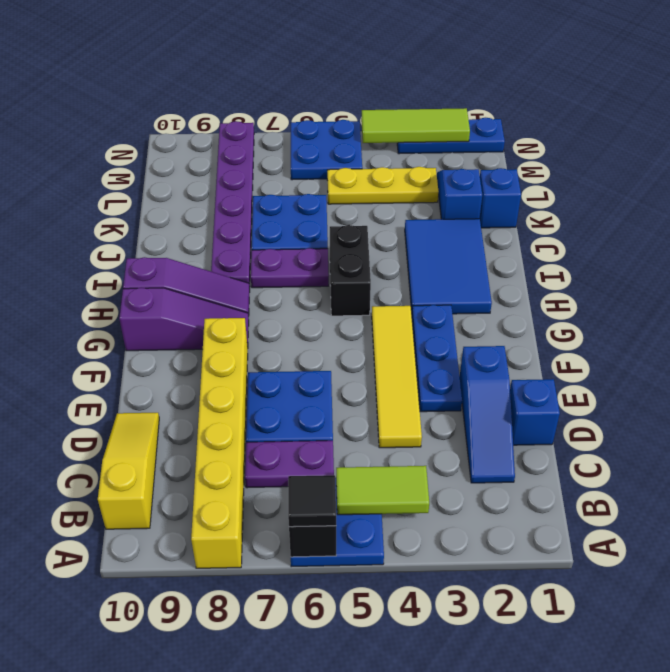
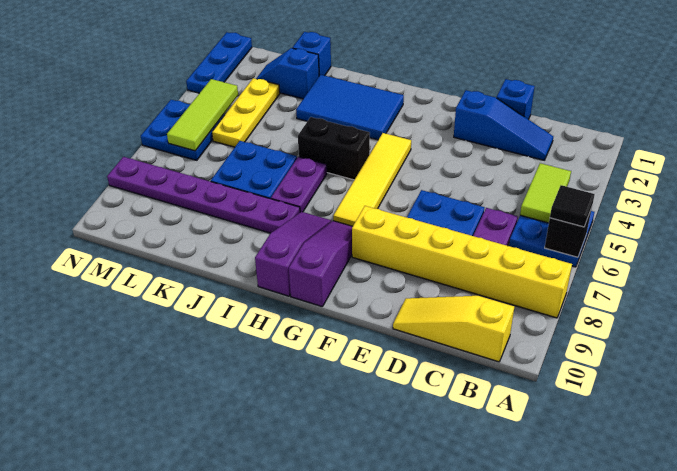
yellow 1x4 tile [372,306,422,448] -> yellow 1x4 tile turned to [333,133,411,226]
blue 1x3 plate [412,305,462,412] -> none
lime 1x3 tile [361,108,470,143] -> lime 1x3 tile moved to [167,79,238,151]

